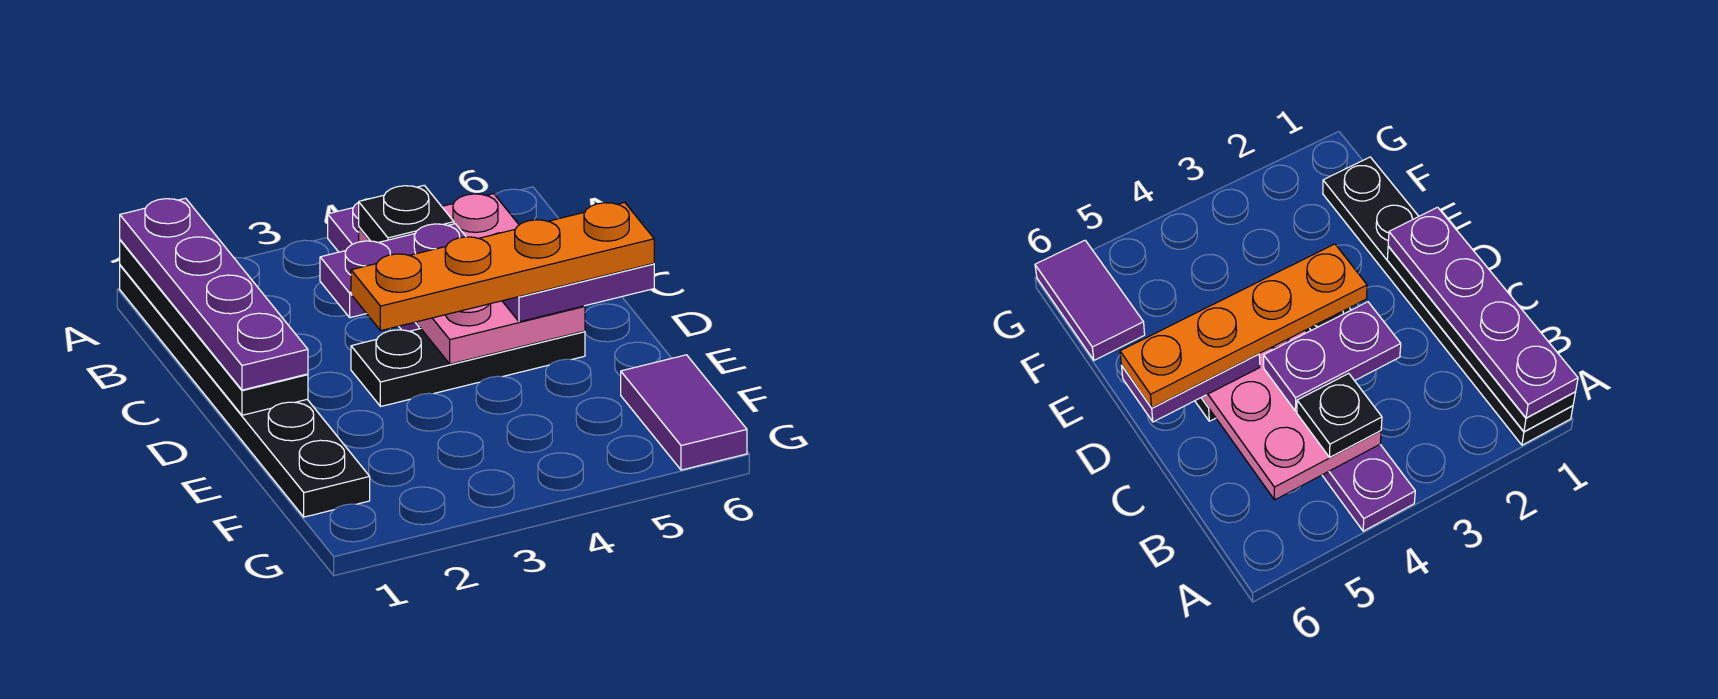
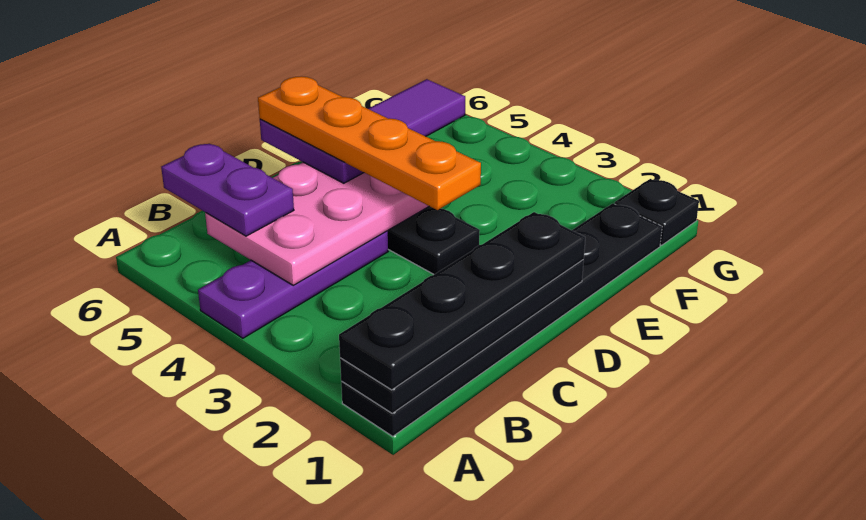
purple 1x4 plate [120,198,308,390] -> black 1x4 plate [339,212,585,390]
black 1x1 plate [359,185,454,243] -> black 1x1 plate moved to [615,179,699,245]
purple 1x2 plate [320,224,466,318] -> purple 1x2 plate moved to [161,144,294,236]

